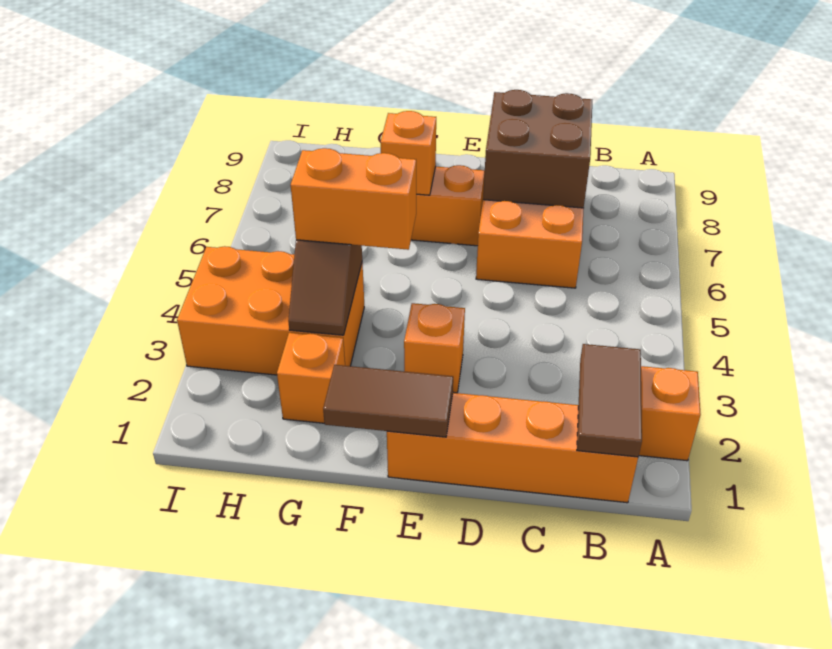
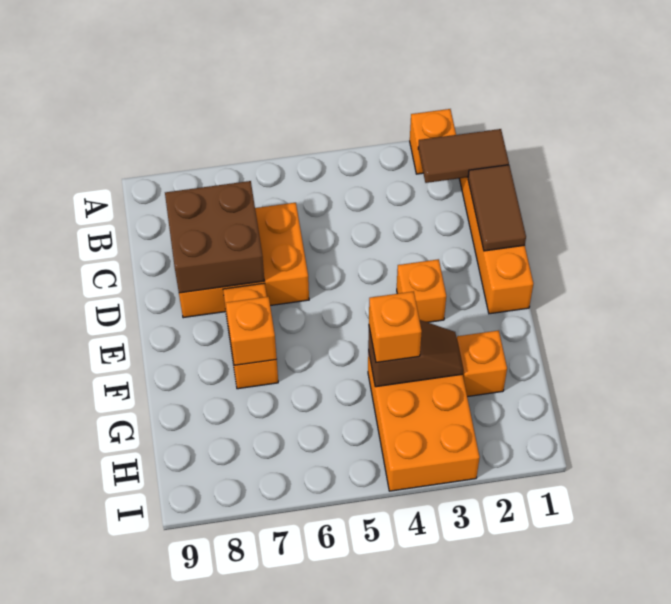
brown 1x2 tile [323,365,453,437] -> brown 1x2 tile moved to [468,165,526,251]
orange 1x2 brick [291,148,417,250] -> orange 1x1 brick [369,292,422,363]

